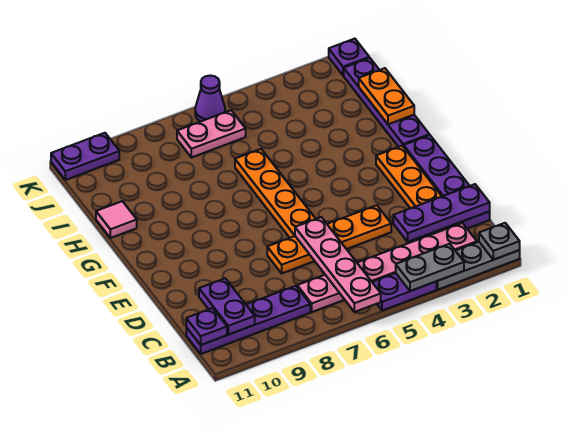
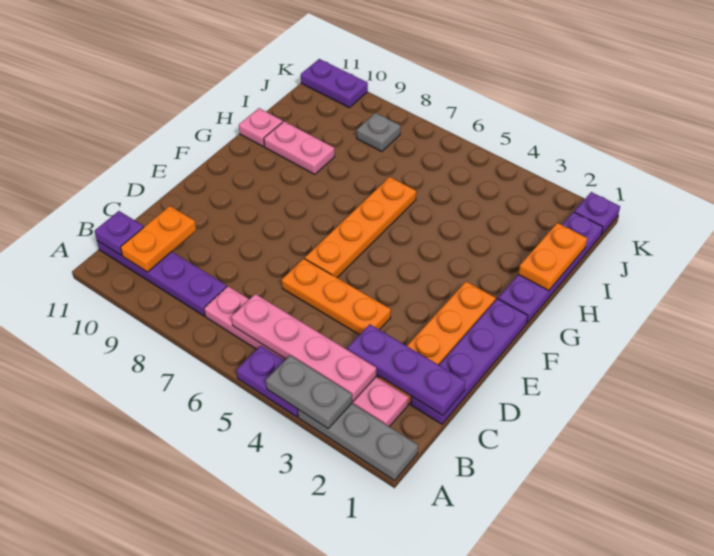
grey 1x1 plate [479,223,520,260] -> grey 1x1 plate moved to [357,113,401,152]
pink 1x4 plate [295,217,381,312] -> pink 1x4 plate turned to [232,294,376,401]
purple 1x2 plate [199,278,255,335] -> orange 1x2 plate [120,206,196,272]
orange 1x4 plate [267,205,391,273] -> orange 1x3 plate [282,259,391,335]
pink 1x1 tile [96,201,137,238] -> pink 1x1 plate [239,108,283,147]
pink 1x2 plate [177,110,246,158] -> pink 1x2 plate moved to [264,121,335,175]
purple 1x1 cone [195,75,225,122] -> none

